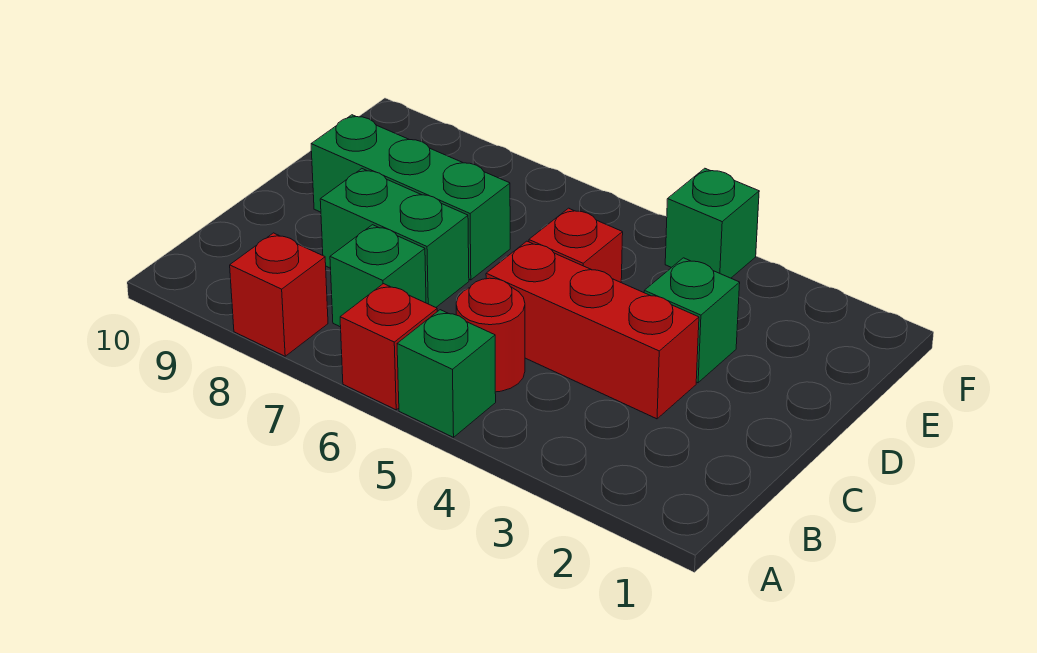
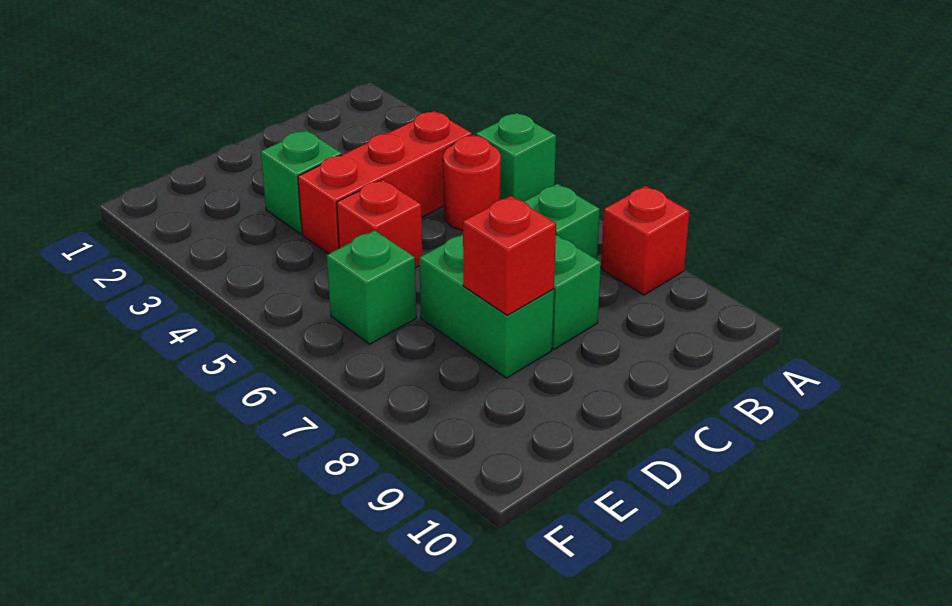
red 1x1 brick [340,284,437,410] -> red 1x1 brick moved to [463,196,556,315]
red 1x3 brick [486,241,699,419] -> red 1x3 brick turned to [298,111,472,254]
green 1x3 brick [311,115,510,280] -> green 1x2 brick [419,234,554,378]
green 1x1 brick [665,168,759,278] -> green 1x1 brick moved to [327,230,416,344]

